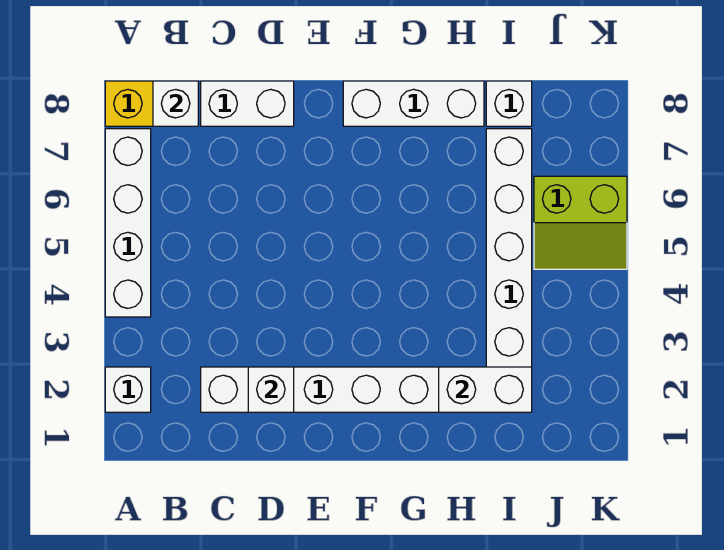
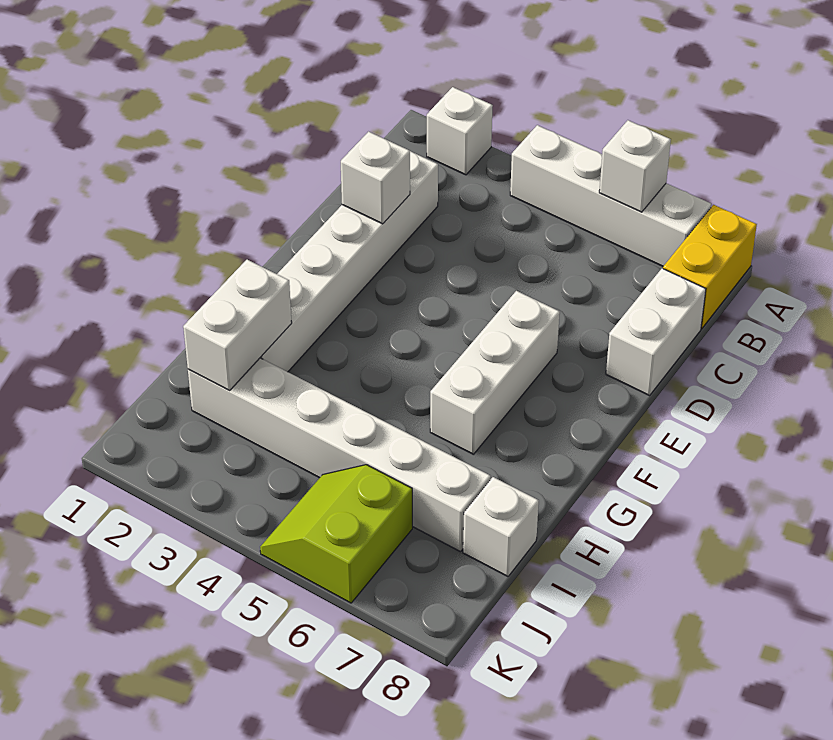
white 1x1 brick [153,81,198,126] -> white 1x1 brick moved to [599,120,671,212]
white 1x3 brick [343,81,484,126] -> white 1x3 brick moved to [430,291,560,454]

